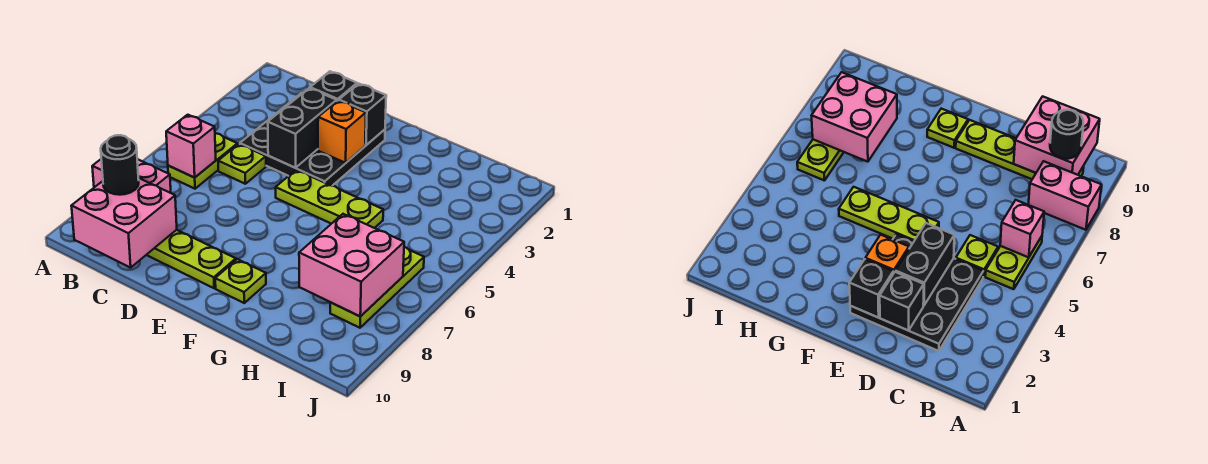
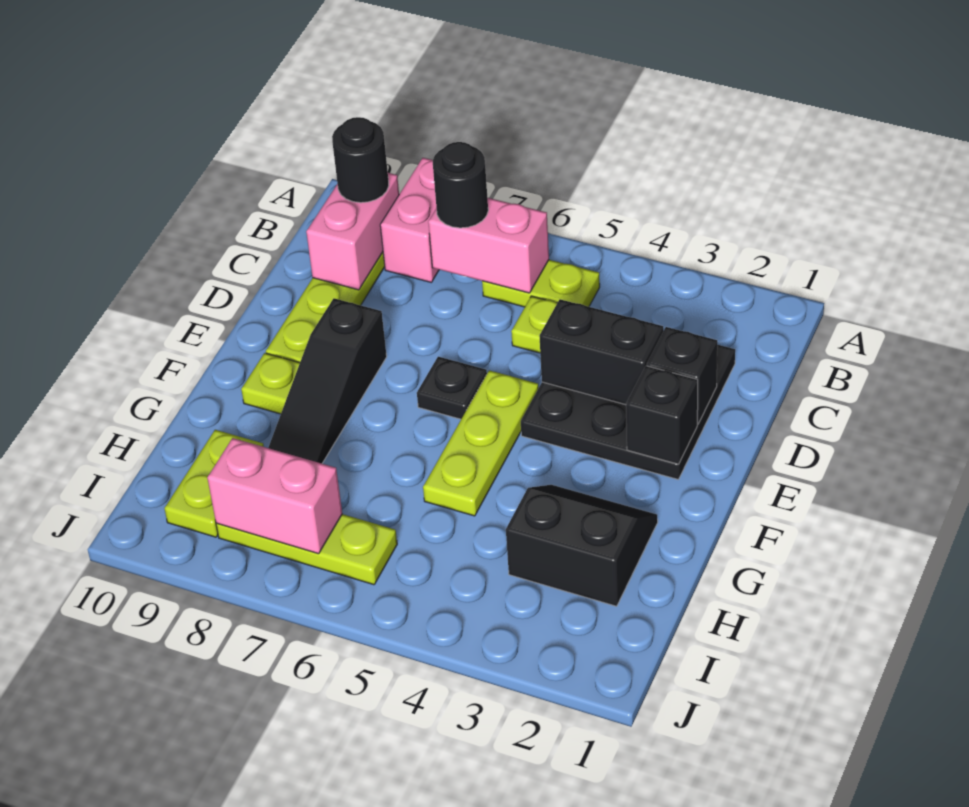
pink 1x1 brick [166,115,216,178] -> pink 1x2 brick [428,198,549,293]
none -> black 1x1 round brick [433,142,488,228]
pink 2x2 brick [72,178,177,268] -> pink 1x2 brick [306,173,399,290]
orange 1x1 brick [318,101,366,163] -> none
none -> black 1x1 plate [417,357,487,419]
none -> black 1x3 slope [268,298,387,463]
none -> black 2x2 slope [506,485,658,606]
pink 2x2 brick [299,214,404,316] -> pink 1x2 brick [207,438,342,554]
none -> lime 1x2 plate [164,430,264,537]

